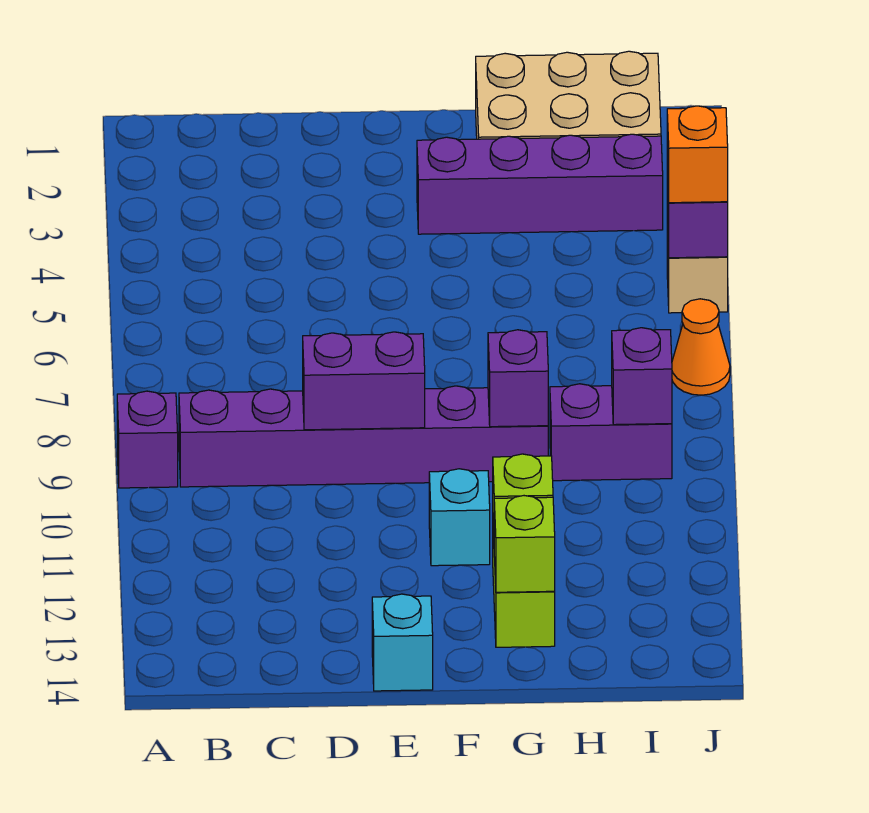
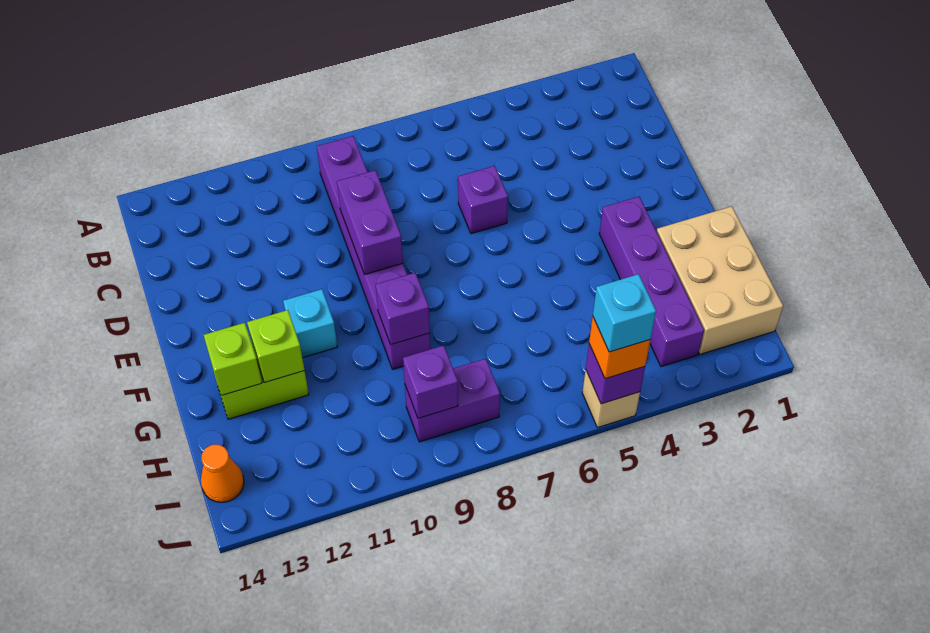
purple 1x1 brick [117,391,178,488] -> purple 1x1 brick moved to [458,166,508,234]
cyan 1x1 brick [372,594,433,691] -> cyan 1x1 brick moved to [593,274,656,352]
purple 1x2 brick [550,384,672,481] -> purple 1x2 brick turned to [405,359,500,442]
orange 1x1 cone [672,299,730,395] -> orange 1x1 cone moved to [201,444,244,502]

